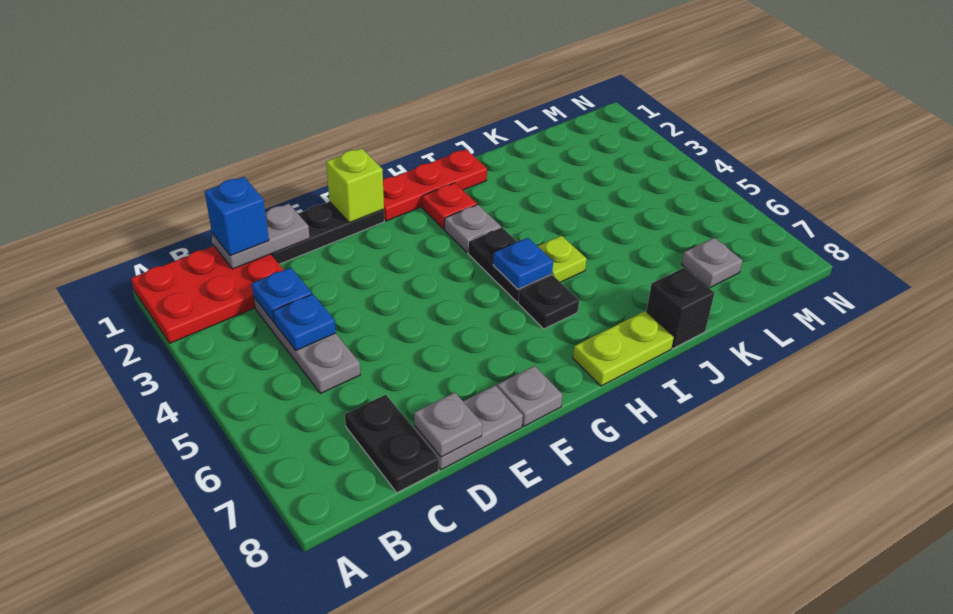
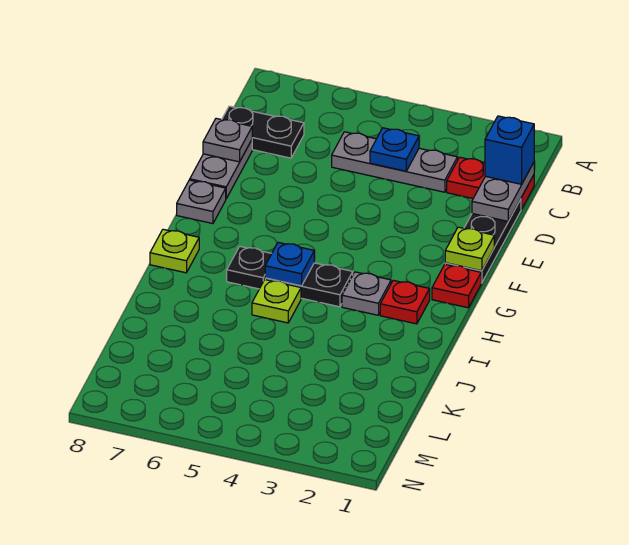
red 2x3 plate [131,246,283,343] -> red 1x2 plate [447,157,534,209]
blue 1x1 plate [252,268,312,322] -> none
lime 1x1 brick [326,148,384,223] -> lime 1x1 plate [445,227,494,271]
red 1x3 plate [383,149,487,221] -> red 1x1 plate [432,264,481,308]
lime 1x2 plate [573,311,674,386] -> lime 1x1 plate [150,229,199,273]
black 1x1 brick [646,267,715,348] -> none
grey 1x1 plate [682,238,743,288] -> none

